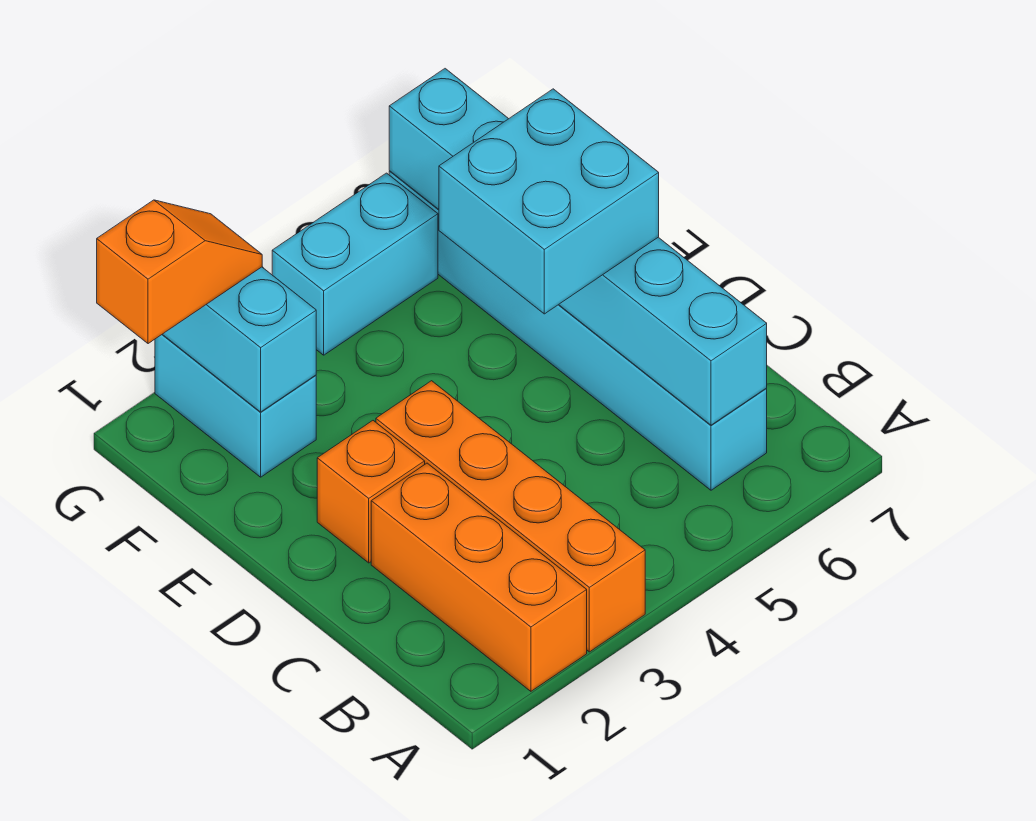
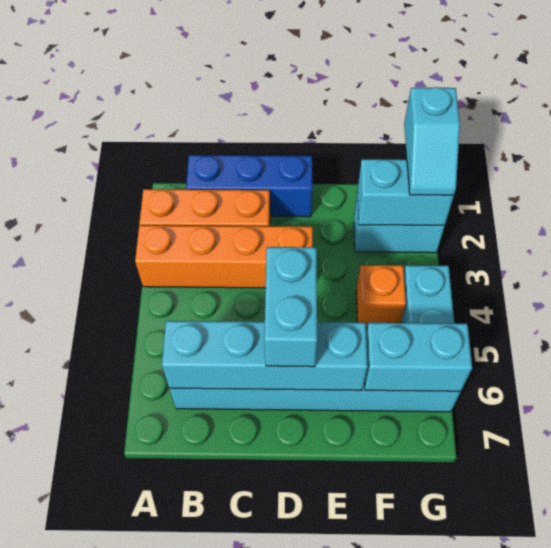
none -> blue 1x3 brick [186,155,312,217]
orange 1x1 brick [317,421,425,563] -> orange 1x1 brick moved to [356,265,406,327]
cyan 2x2 brick [439,89,659,314] -> cyan 1x2 brick [264,247,317,367]
orange 1x2 slope [97,200,262,344] -> cyan 1x2 slope [404,87,460,195]

